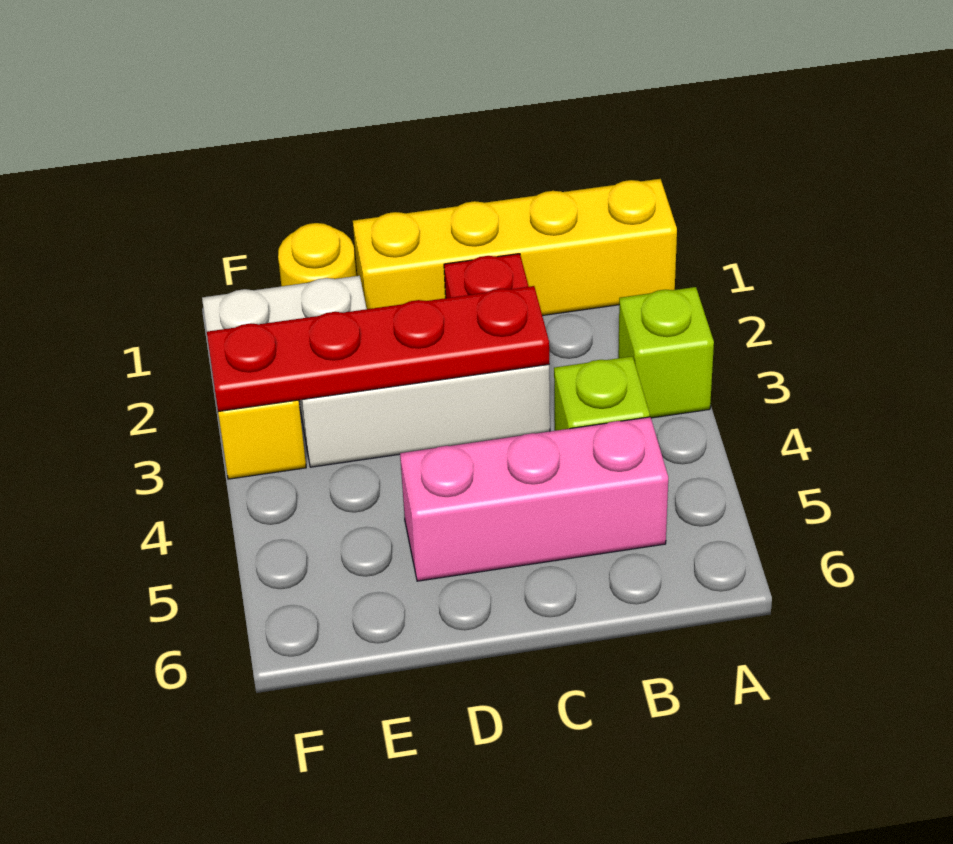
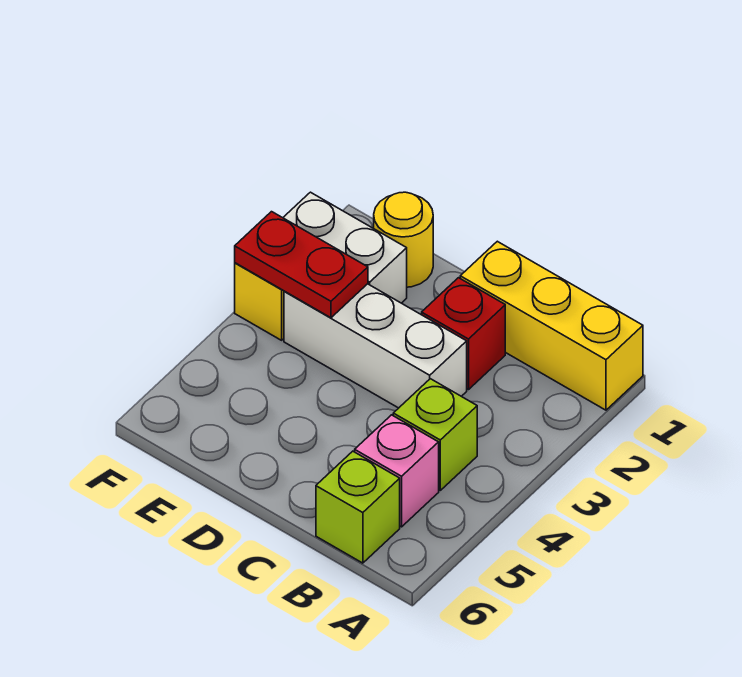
yellow 1x4 brick [353,179,677,316] -> yellow 1x3 brick [460,241,643,410]
lime 1x1 brick [618,287,714,418] -> lime 1x1 brick moved to [316,451,400,563]
pink 1x3 brick [400,417,668,581] -> pink 1x1 brick [355,415,439,527]
red 1x4 plate [207,286,549,412] -> red 1x2 plate [235,212,368,318]

